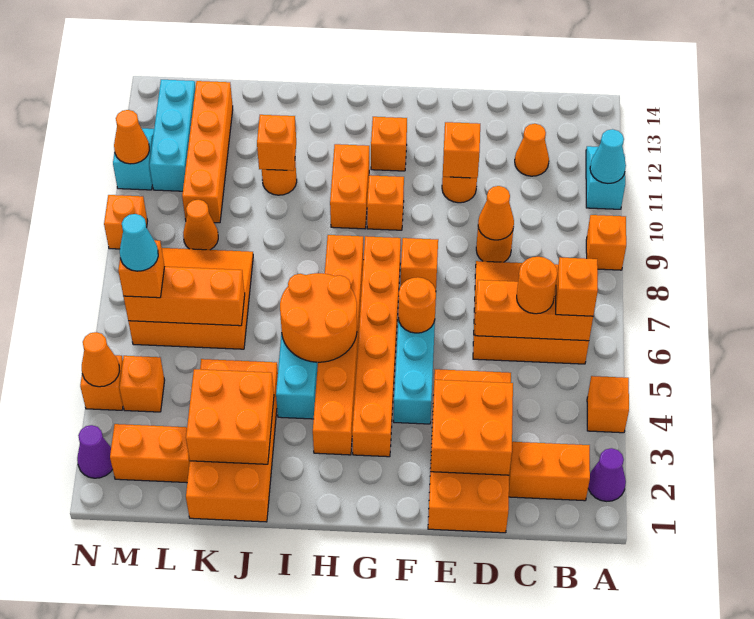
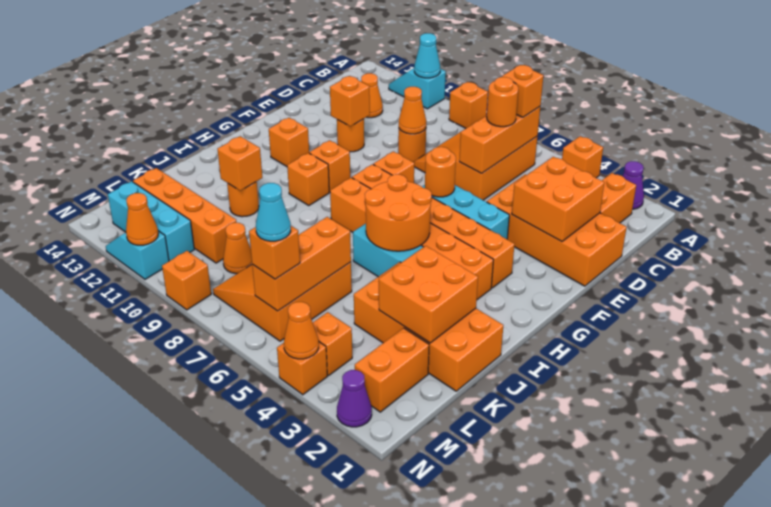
orange 1x2 brick [330,144,369,229] -> orange 1x1 brick [287,153,329,206]

